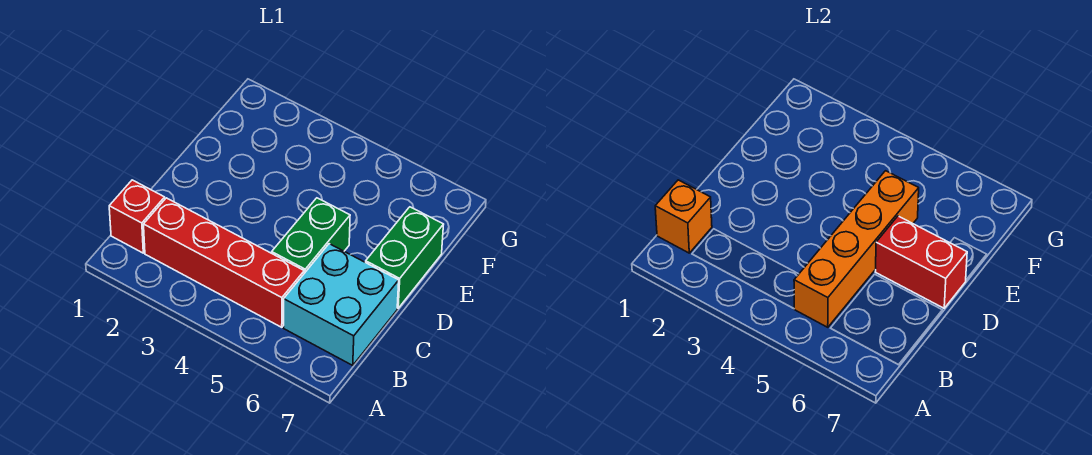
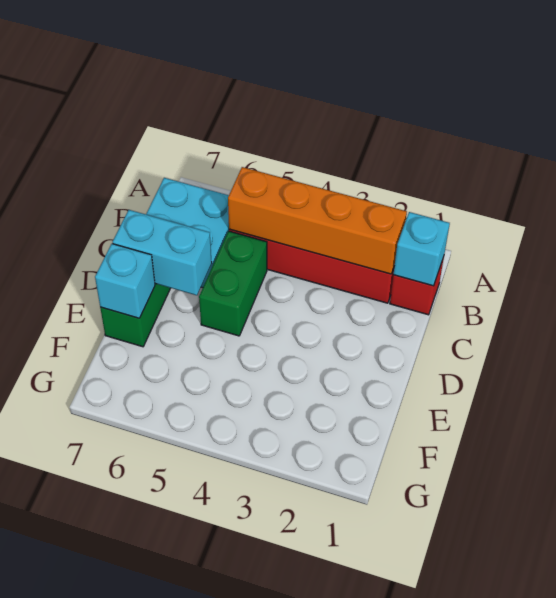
orange 1x1 brick [655,180,712,253] -> cyan 1x1 brick [393,212,450,286]
orange 1x4 brick [794,171,919,327] -> orange 1x4 brick turned to [228,167,407,274]
red 1x2 brick [876,216,967,308] -> cyan 1x2 brick [113,210,212,295]
none -> cyan 1x1 brick [95,244,155,318]

